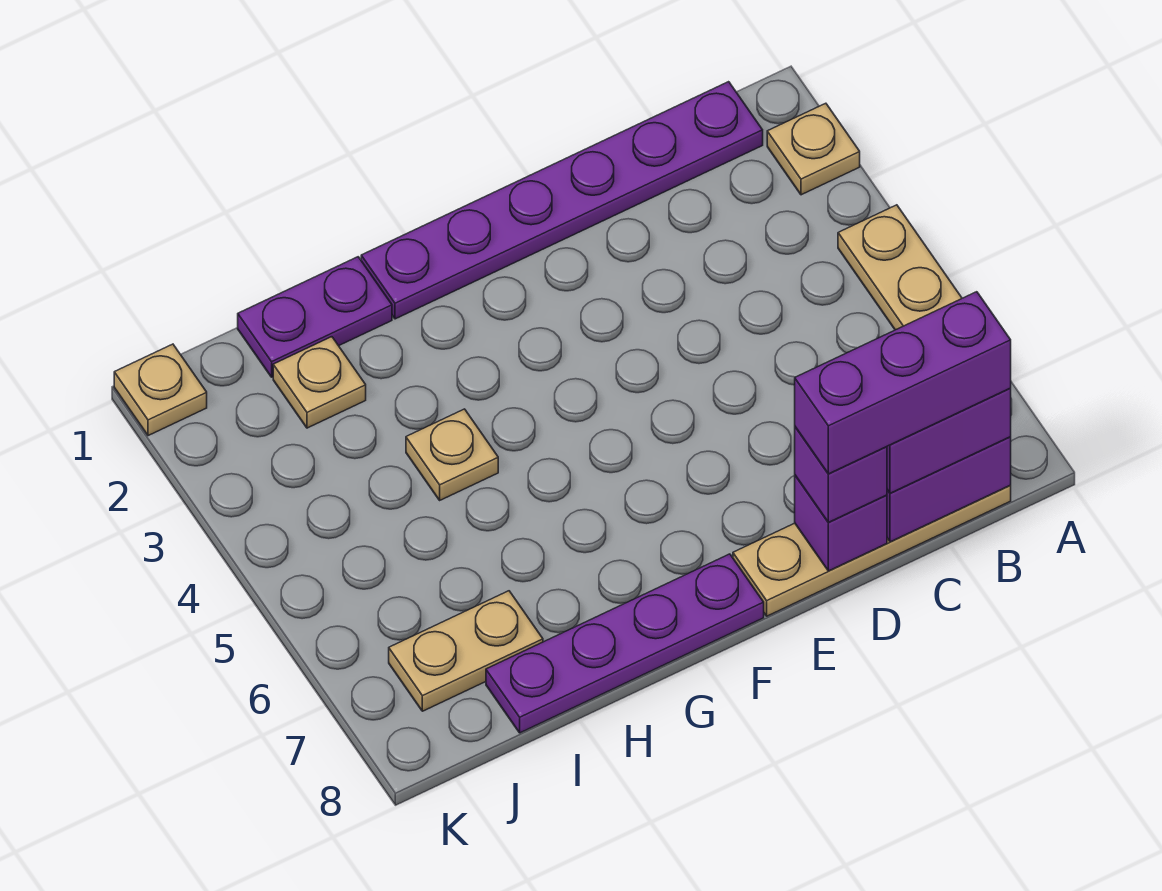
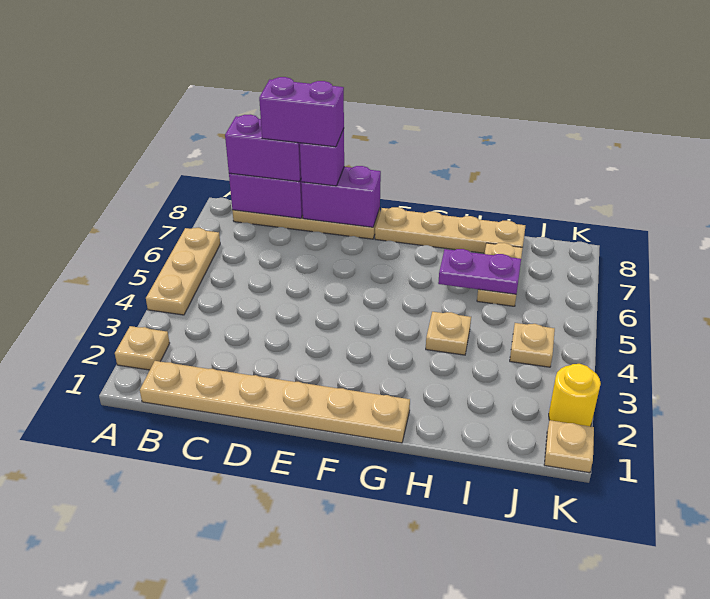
purple 1x6 plate [361,82,763,319] -> tan 1x6 plate [140,361,410,443]
purple 1x3 brick [795,292,1011,474] -> purple 1x2 brick [259,77,344,147]
purple 1x1 brick [795,476,887,571] -> purple 1x2 brick [301,166,381,227]
purple 1x4 plate [486,554,764,733] -> tan 1x4 plate [375,207,525,253]
purple 1x2 plate [238,257,392,377] -> purple 1x2 plate moved to [438,249,521,294]
tan 1x1 plate [273,337,366,428] -> tan 1x1 plate moved to [510,323,555,367]
tan 1x2 plate [389,591,543,711] -> tan 1x2 plate turned to [477,243,523,306]
none -> yellow 1x1 round brick [549,364,601,426]

